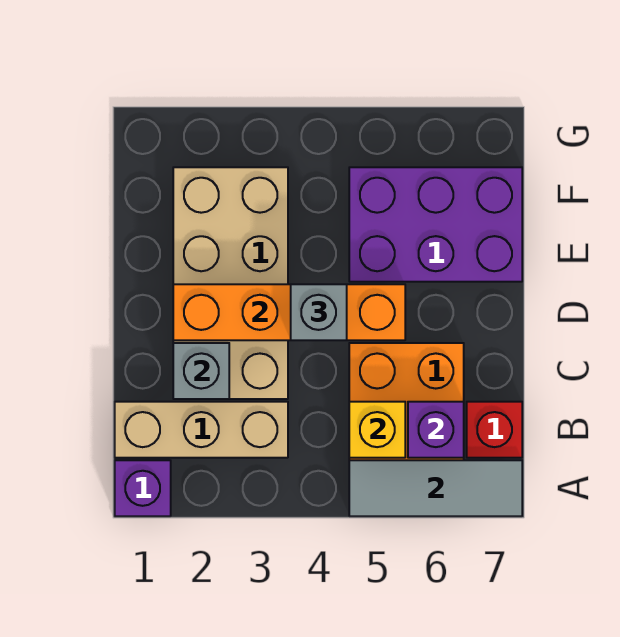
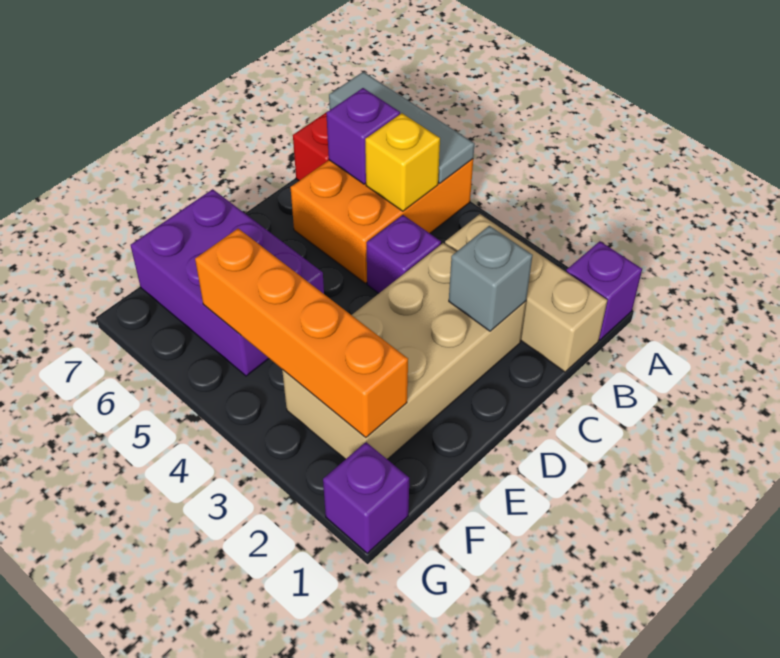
none -> purple 1x1 brick [367,215,441,293]
orange 1x4 brick [173,284,405,340] -> orange 1x4 brick moved to [195,229,408,438]
grey 1x1 brick [291,284,347,340] -> none
none -> purple 1x1 brick [323,442,409,553]

